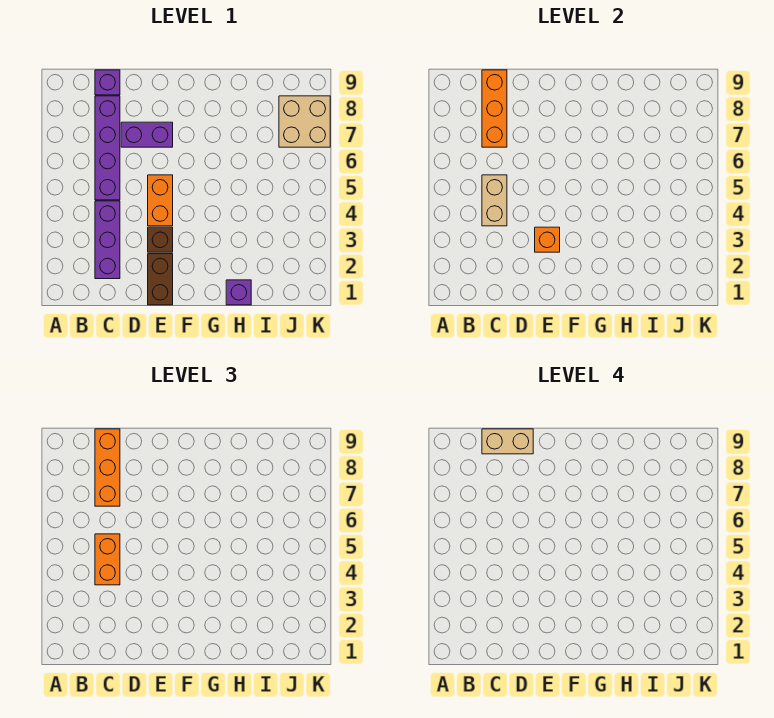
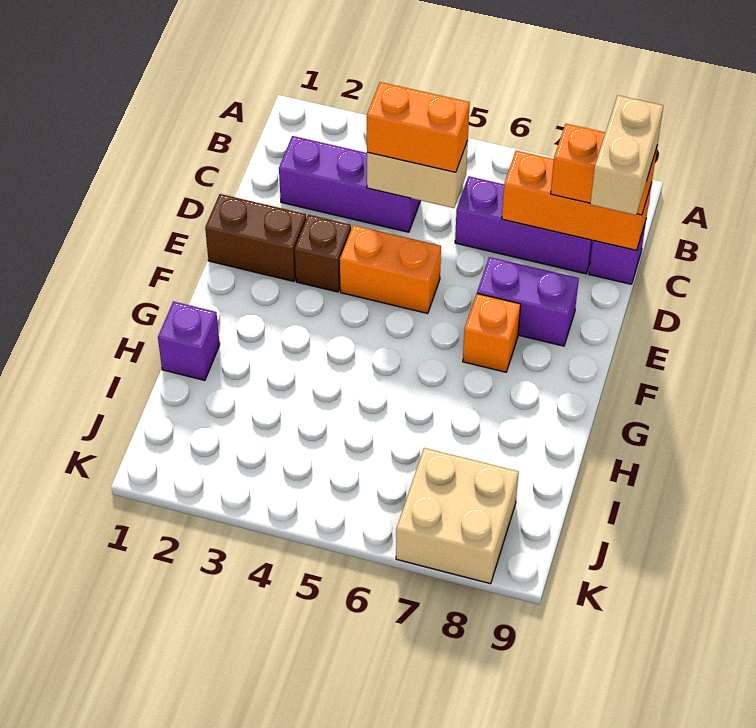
purple 1x4 brick [95,96,120,200] -> purple 1x3 brick [455,176,593,274]
orange 1x3 brick [95,429,120,506] -> orange 1x2 brick [551,124,657,215]
purple 1x2 brick [121,122,173,147] -> purple 1x2 brick turned to [477,257,579,346]
orange 1x1 brick [535,227,560,252] -> orange 1x1 brick moved to [463,294,521,372]

